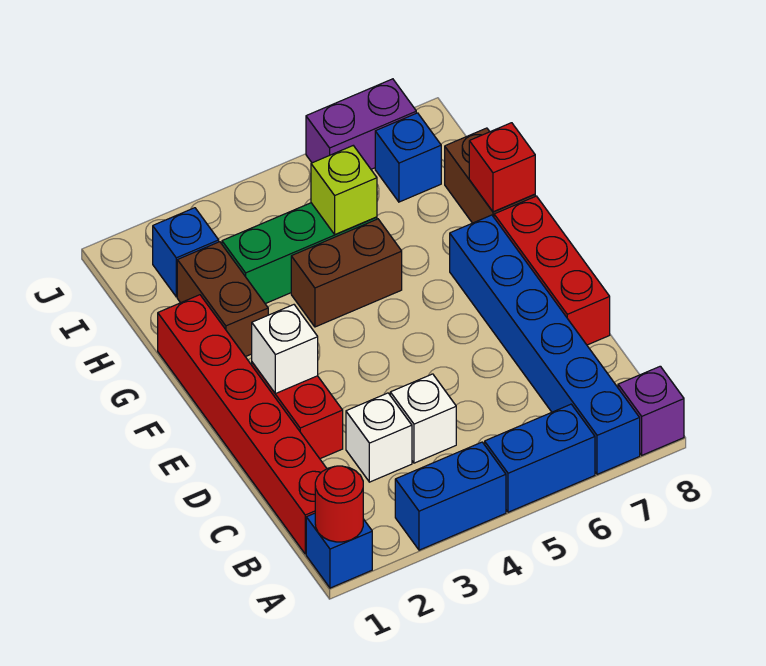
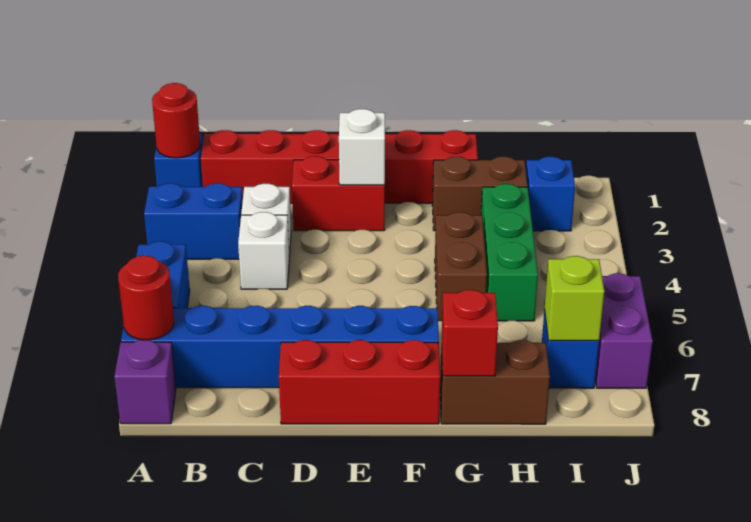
blue 1x2 brick [395,442,506,550] -> blue 1x2 brick turned to [144,183,243,259]
none -> red 1x1 round brick [118,256,174,340]
lime 1x1 brick [311,146,377,235] -> lime 1x1 brick moved to [545,256,604,341]

